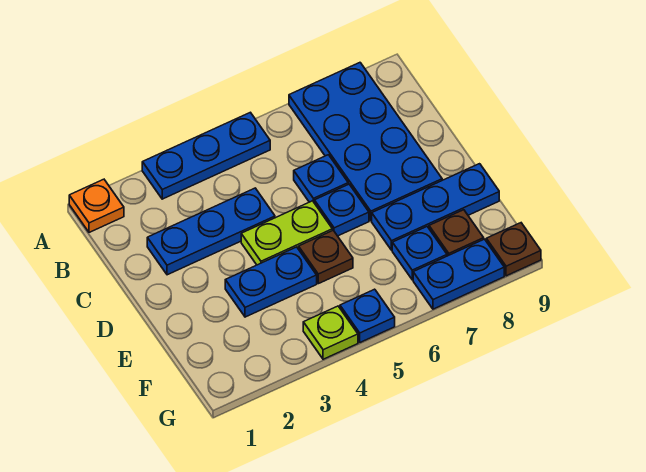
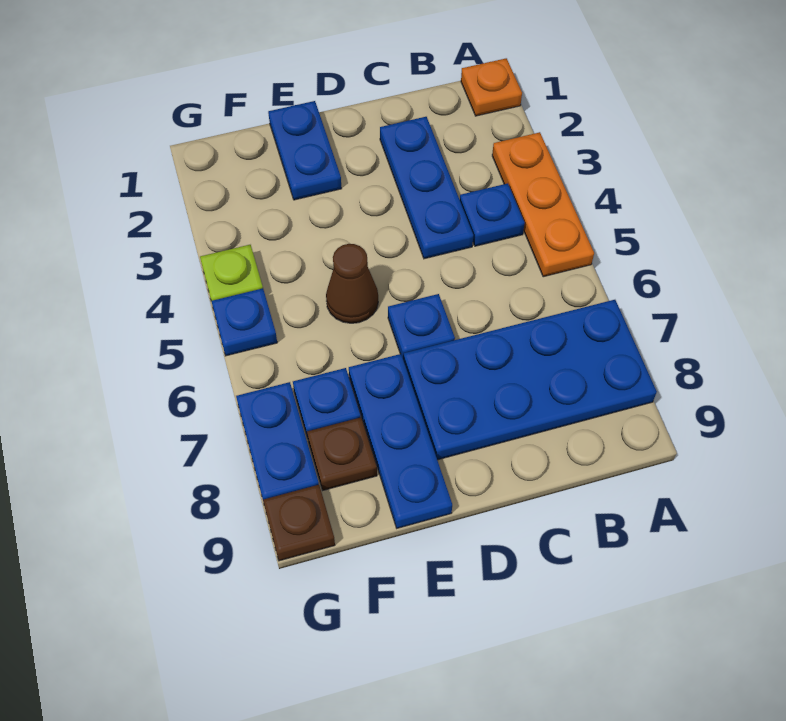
blue 1x3 plate [142,112,270,199] -> orange 1x3 plate [492,132,594,277]
blue 1x1 plate [294,155,348,202] -> blue 1x1 plate moved to [460,183,525,246]
lime 1x2 plate [241,201,332,265] -> none
blue 1x2 plate [225,247,317,317] -> blue 1x2 plate moved to [268,101,342,200]
brown 1x1 plate [299,230,353,284] -> brown 1x1 cone [326,244,378,323]

